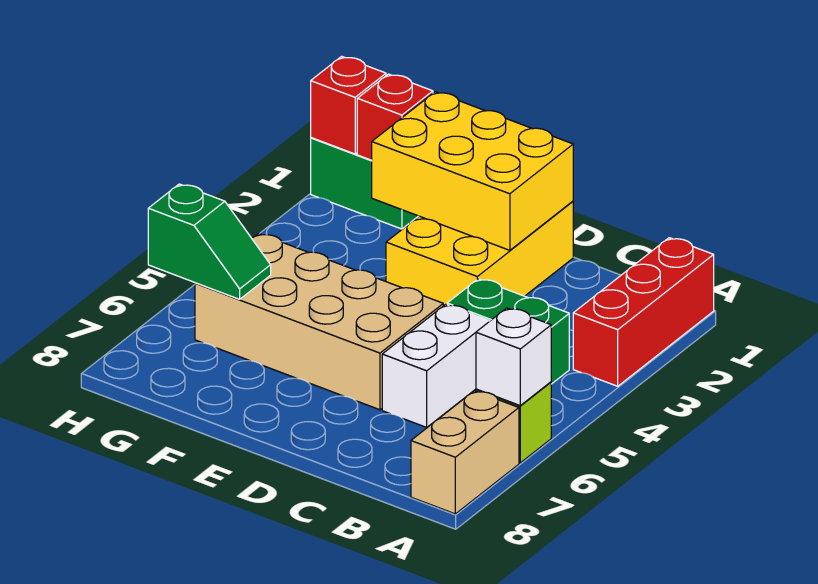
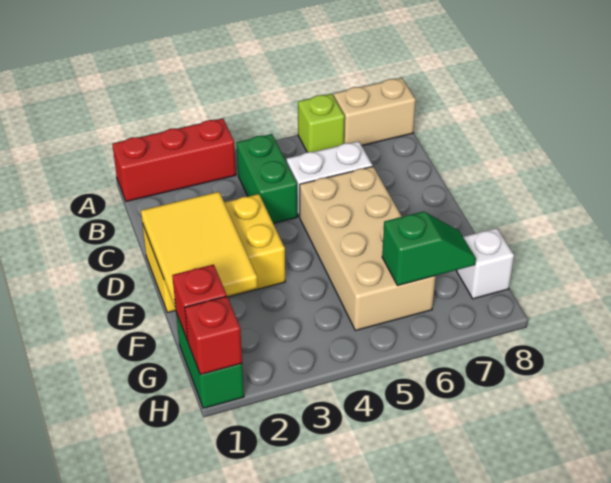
white 1x1 brick [476,308,551,405] -> white 1x1 brick moved to [457,228,514,299]
yellow 2x3 brick [372,92,573,250] -> yellow 2x3 tile [141,192,258,309]
green 1x2 slope [148,184,271,299] -> green 1x2 slope turned to [382,211,476,286]

